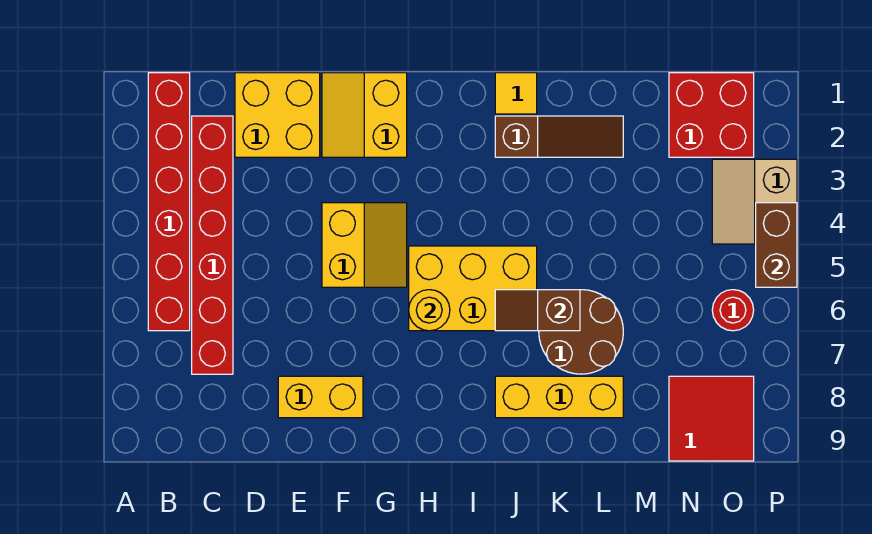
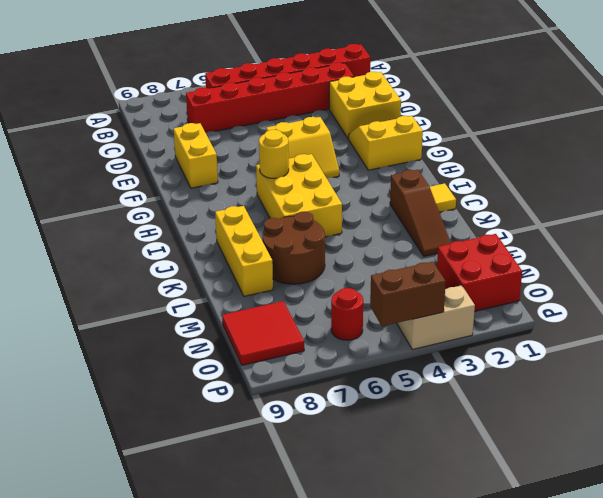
brown 1x2 slope [495,290,580,331] -> none

